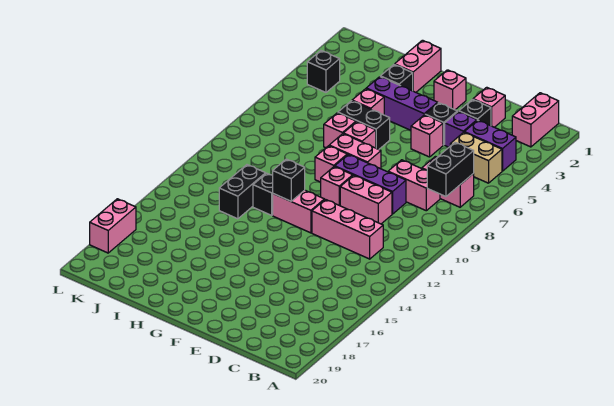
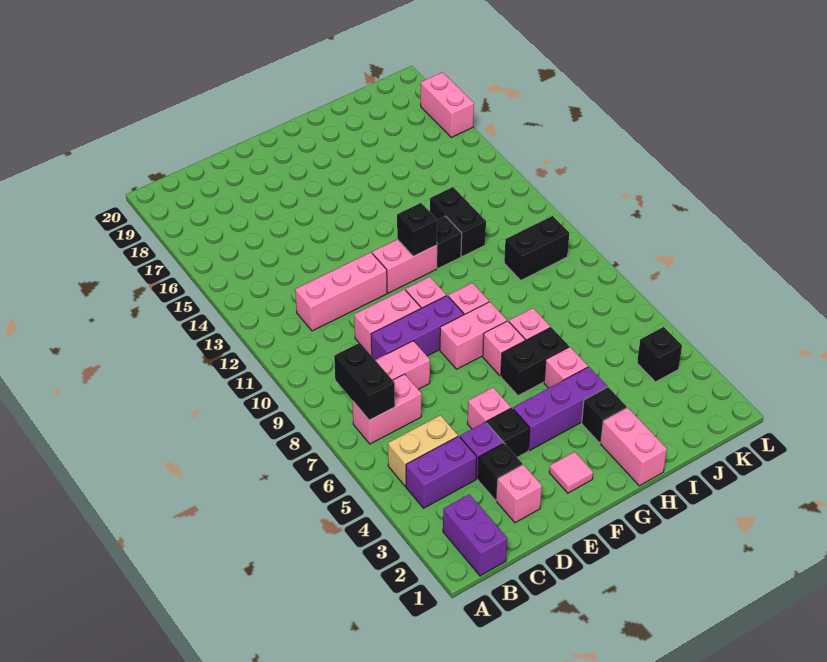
pink 1x2 brick [512,93,559,147] -> purple 1x2 brick [443,494,507,576]
pink 1x1 brick [434,70,466,110] -> pink 1x1 tile [549,452,593,493]
none -> black 1x2 brick [504,216,569,280]

